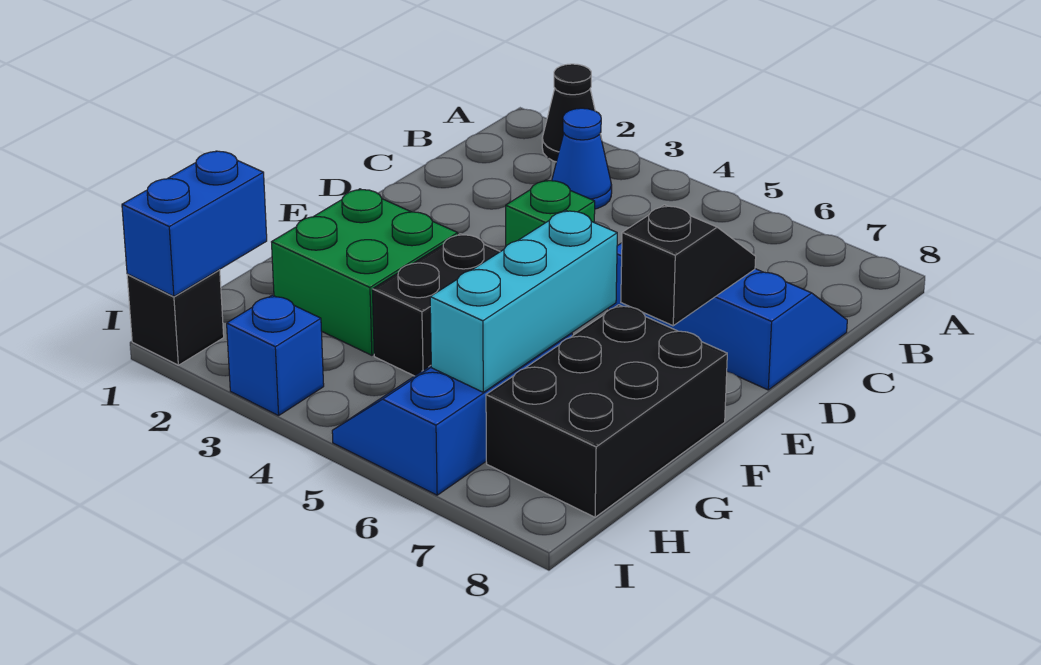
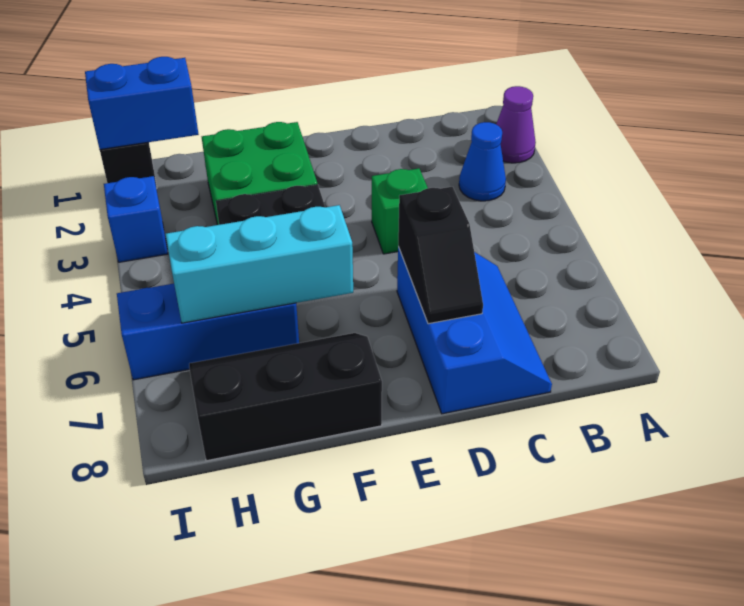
black 1x1 cone [542,64,602,162] -> purple 1x1 cone [496,86,536,163]
black 1x2 slope [621,205,756,326] -> black 1x2 slope turned to [398,187,483,324]
black 2x3 brick [486,305,727,517] -> black 2x3 slope [189,333,382,461]

